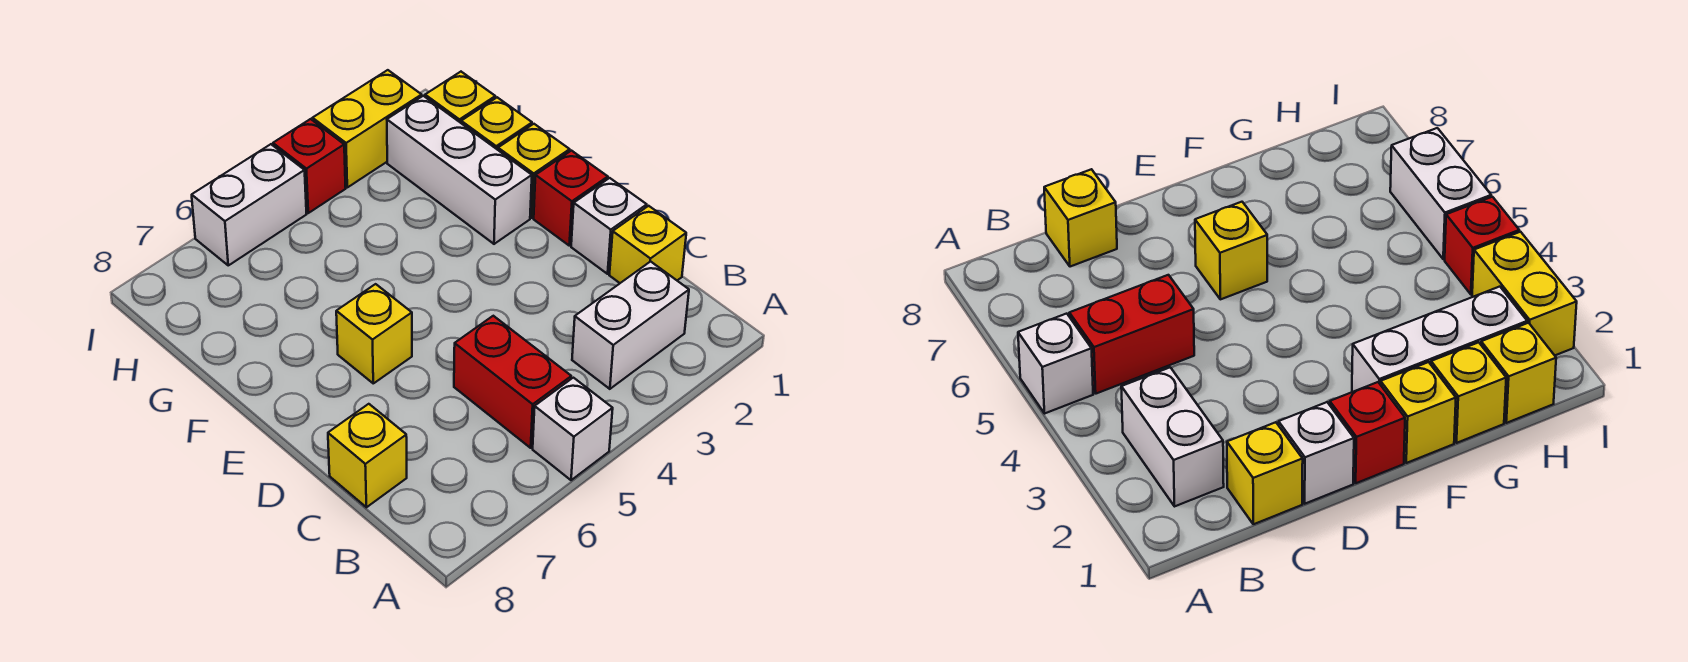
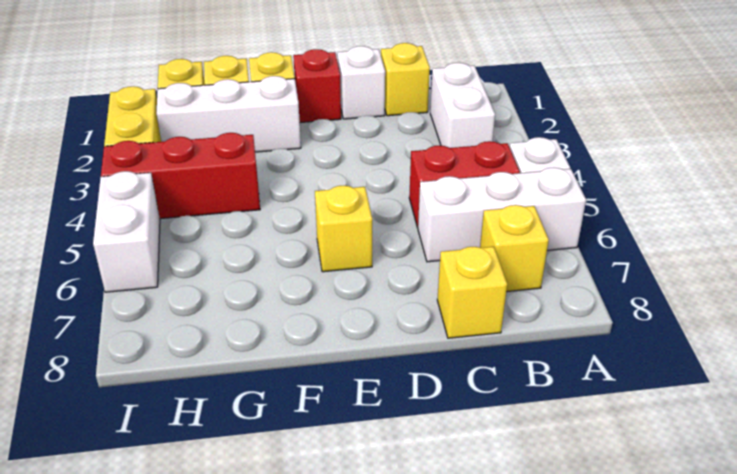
none -> white 1x3 brick [418,168,586,262]
none -> yellow 1x1 brick [480,205,549,292]
red 1x1 brick [273,119,346,213] -> red 1x3 brick [101,133,260,219]

